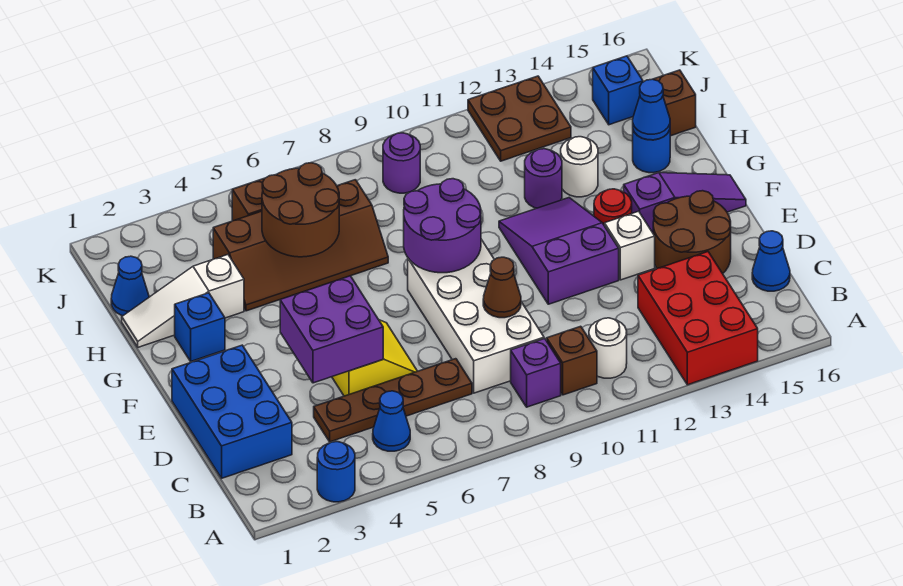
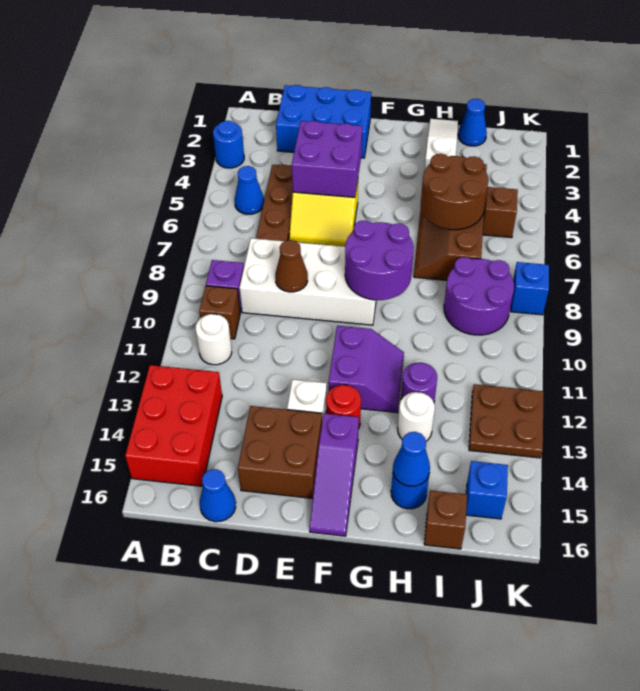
red 2x3 brick [638,252,758,385] -> red 2x3 brick turned to [125,365,222,486]
brown 2x2 round brick [653,191,731,274] -> brown 2x2 brick [238,406,322,498]
purple 2x3 slope [499,198,619,304] -> purple 2x2 slope [328,326,404,412]
blue 1x1 brick [175,293,225,361] -> blue 1x1 brick moved to [511,262,549,315]
purple 1x1 round brick [383,133,420,193] -> purple 2x2 round brick [444,257,514,335]

